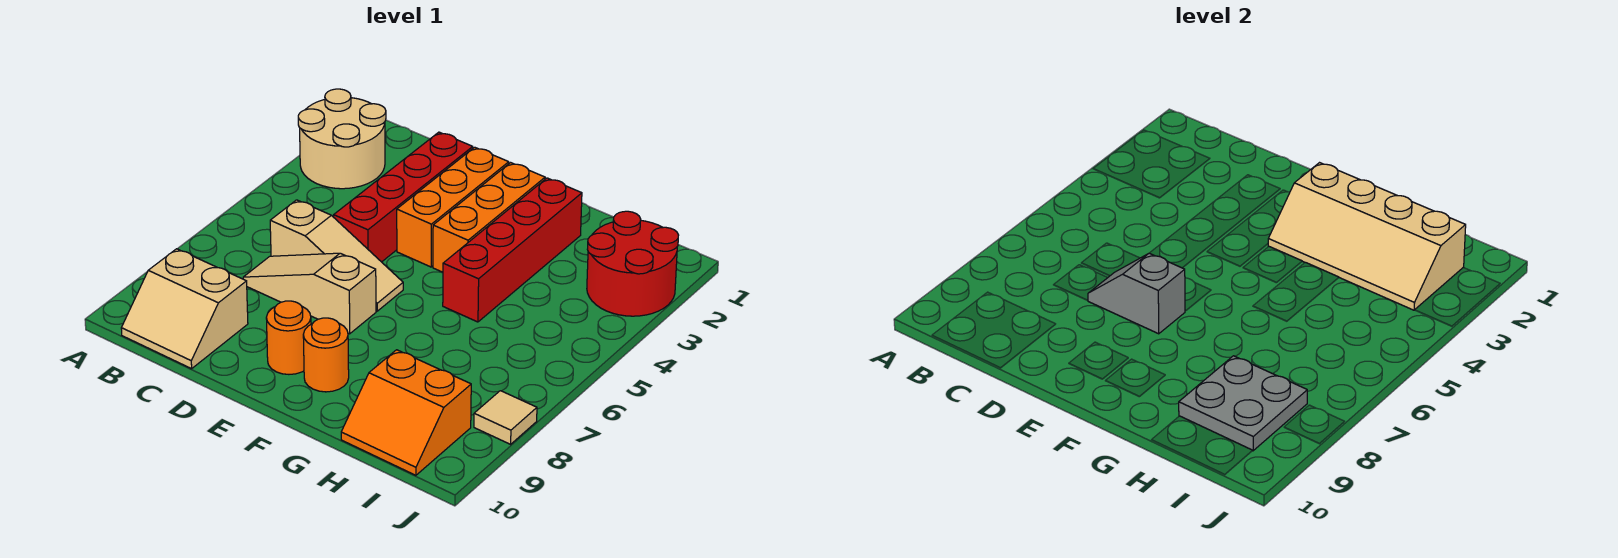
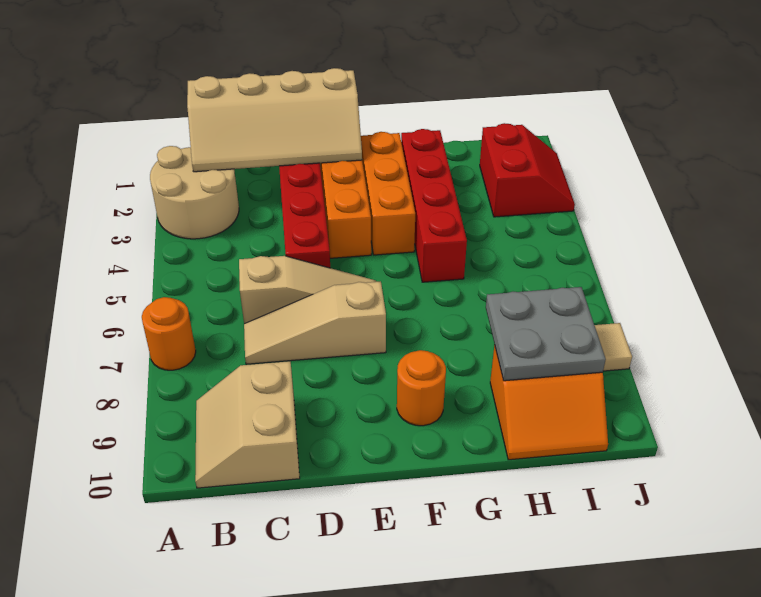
tan 2x2 slope [121,249,248,369] -> tan 2x2 slope turned to [195,361,300,488]
grey 1x2 slope [1088,253,1185,334] -> none
orange 1x1 round brick [266,301,311,374] -> orange 1x1 round brick moved to [142,297,196,370]
tan 2x4 slope [1268,163,1466,310] -> tan 2x4 slope moved to [187,68,362,172]
red 2x2 round brick [587,211,678,316] -> red 2x2 slope [480,123,575,217]

